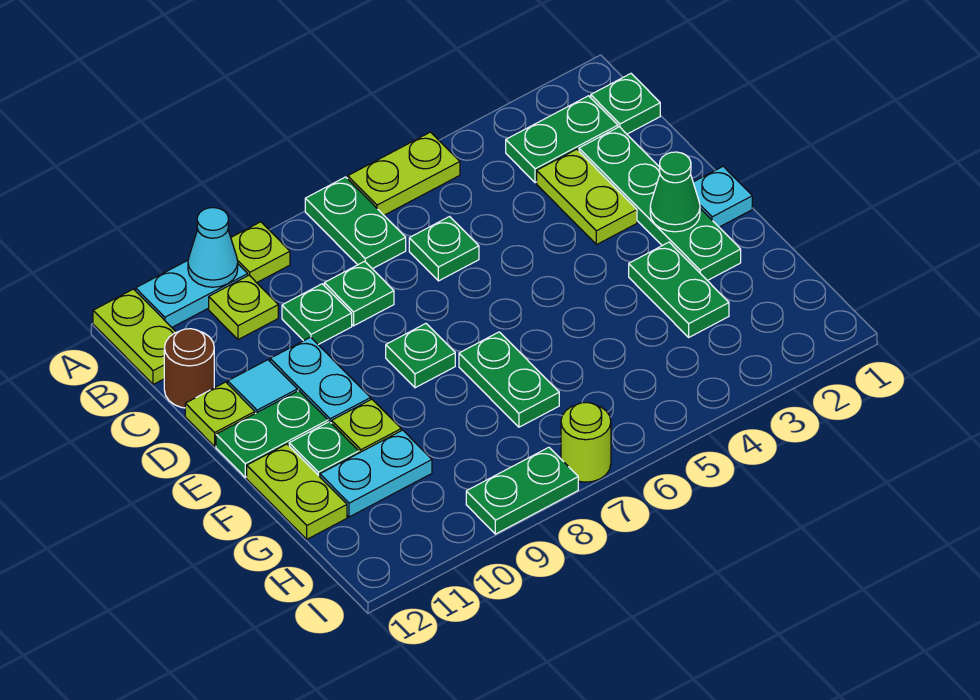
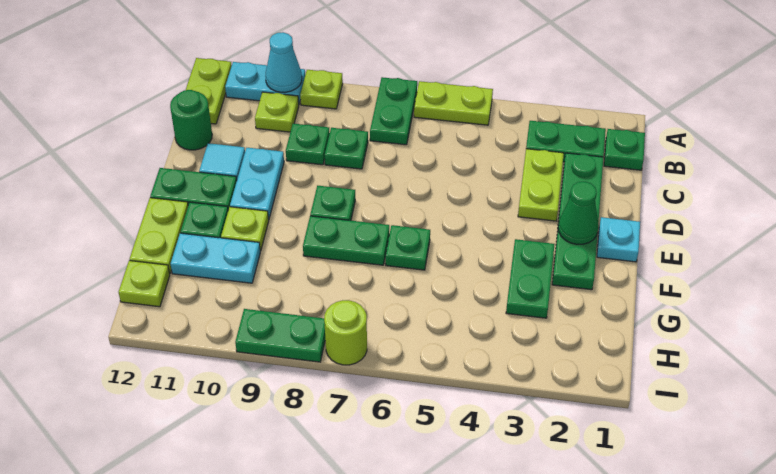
green 1x1 plate [409,217,479,281] -> green 1x1 plate moved to [385,225,430,270]
brown 1x1 round brick [164,329,214,408] -> green 1x1 round brick [170,90,212,150]
lime 1x1 plate [185,382,255,446] -> lime 1x1 plate moved to [119,260,170,307]
green 1x2 plate [459,332,559,427] -> green 1x2 plate turned to [303,216,389,265]

